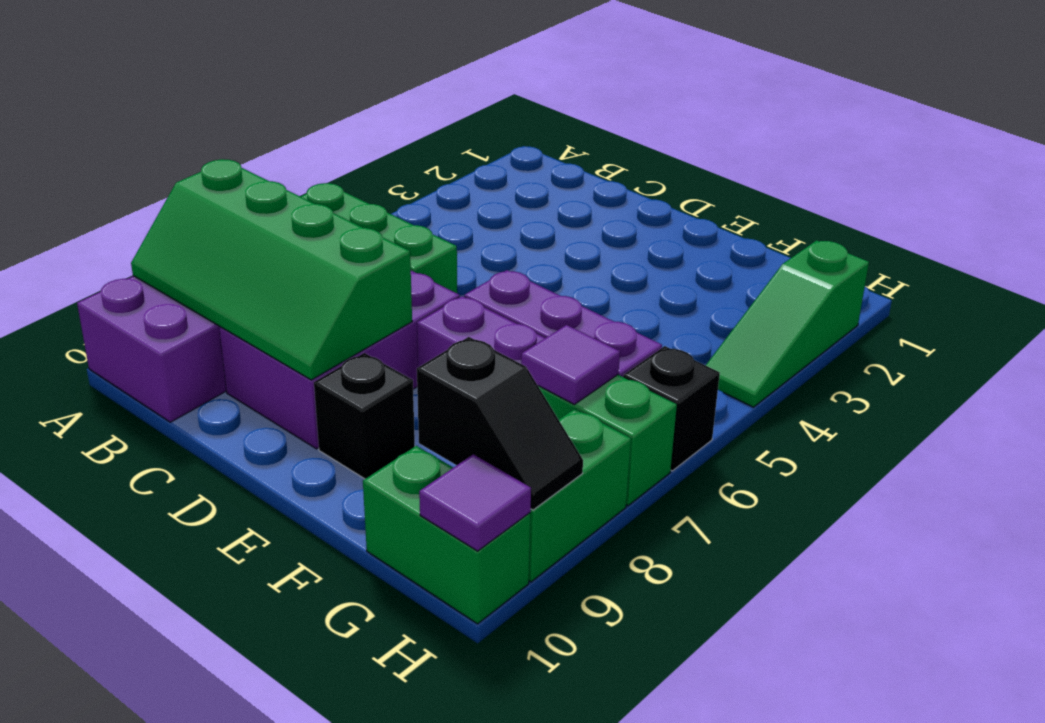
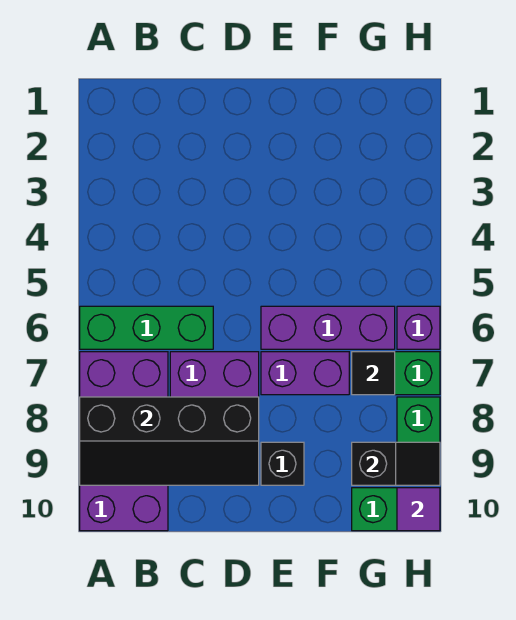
green 2x4 slope [131,159,412,380] -> black 2x4 slope [80,397,259,485]
purple 1x1 tile [521,325,620,404] -> black 1x1 tile [352,352,395,395]
green 1x3 slope [706,240,869,407] -> none
black 1x1 brick [623,346,720,471] -> purple 1x1 brick [397,306,440,349]

